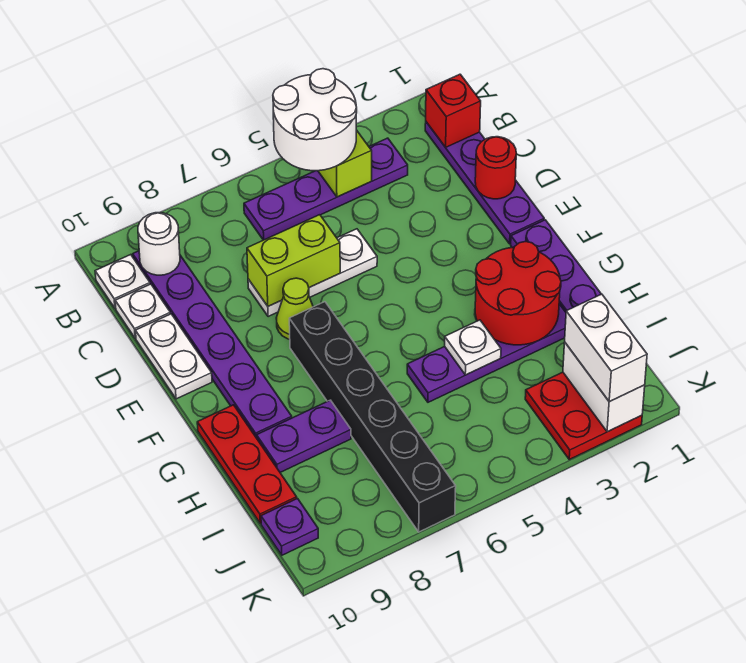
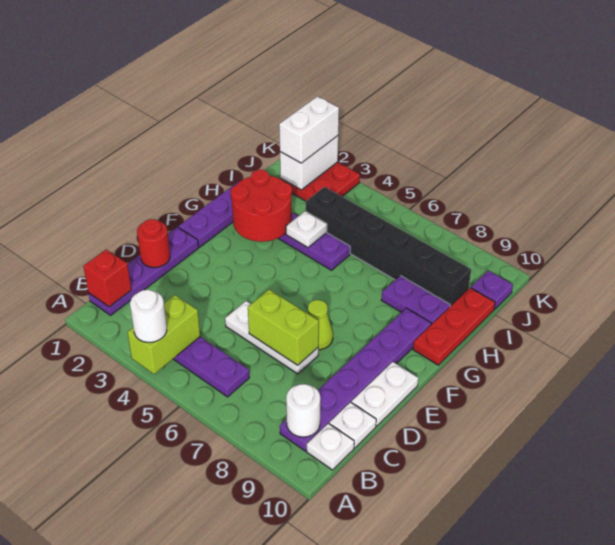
white 2x2 round brick [273,69,357,171] -> white 1x1 round brick [130,290,167,342]
black 1x6 brick [289,302,456,532] -> black 1x6 brick turned to [306,187,471,306]

